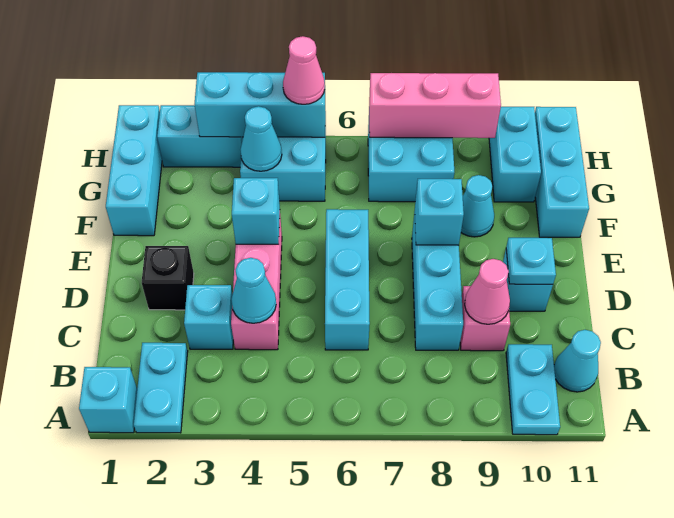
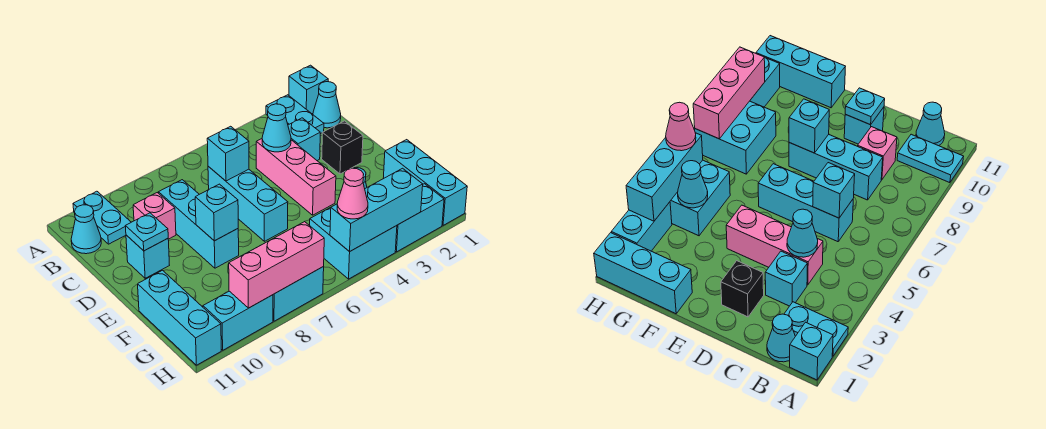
pink 1x1 cone [465,259,510,324] -> none
cyan 1x1 brick [232,178,280,244] -> cyan 1x1 brick moved to [207,126,249,181]
cyan 1x1 cone [461,175,494,237] -> cyan 1x1 cone moved to [313,82,341,128]
cyan 1x2 brick [489,107,541,202] -> cyan 1x2 brick turned to [203,291,273,350]

